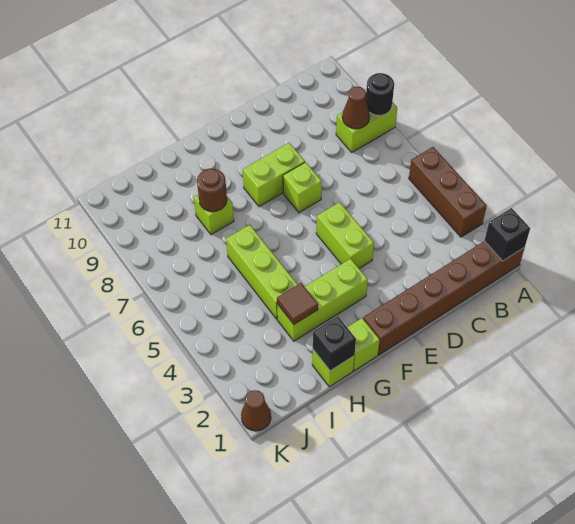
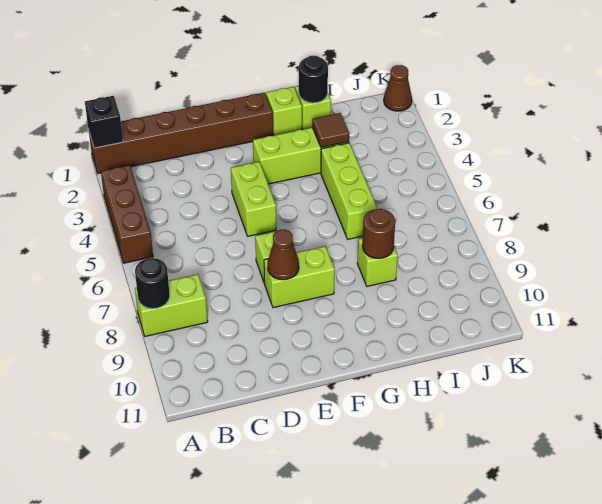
brown 1x1 cone [342,87,370,129] -> brown 1x1 cone moved to [267,230,299,280]
black 1x1 brick [313,317,356,371] -> black 1x1 round brick [299,56,328,103]

